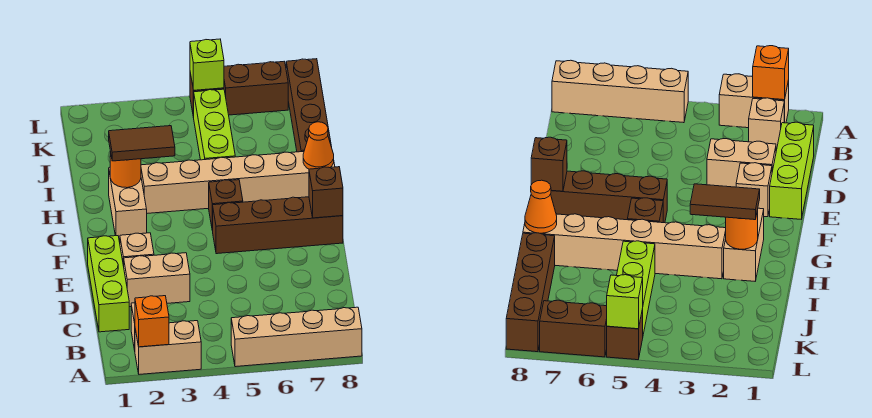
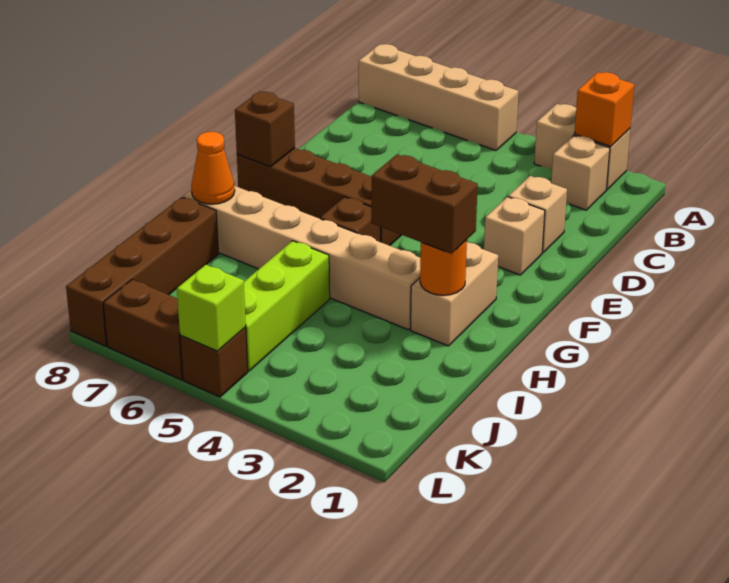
lime 1x3 brick [88,236,129,332] -> none
tan 1x2 brick [124,253,190,307] -> tan 1x1 brick [508,176,567,253]
brown 1x2 tile [109,126,175,161] -> brown 1x2 brick [371,154,478,254]

